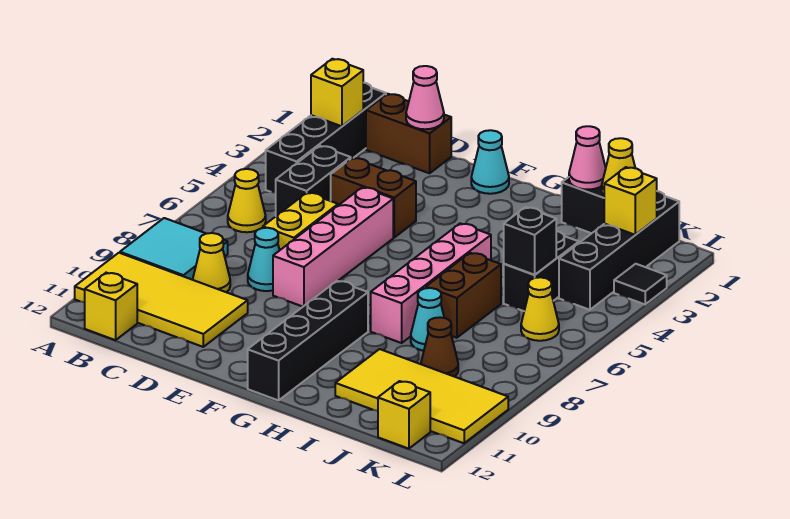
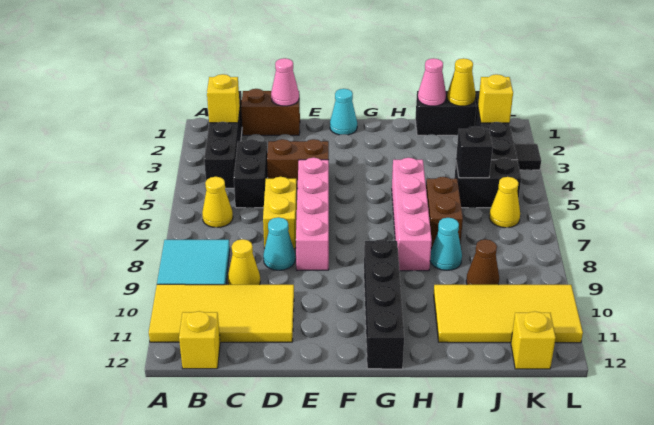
black 1x2 brick [504,231,579,311] -> black 1x2 brick turned to [454,158,521,208]

